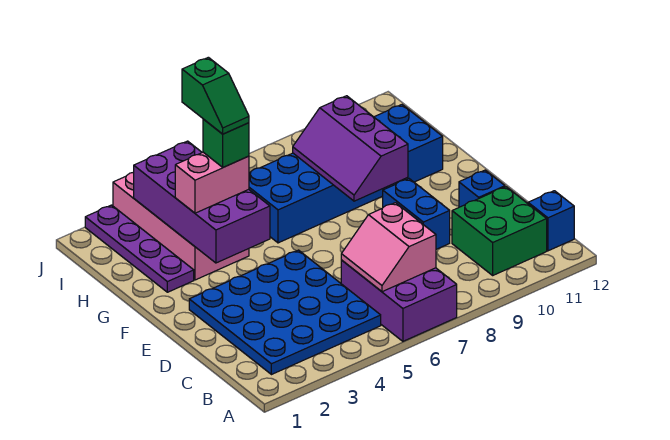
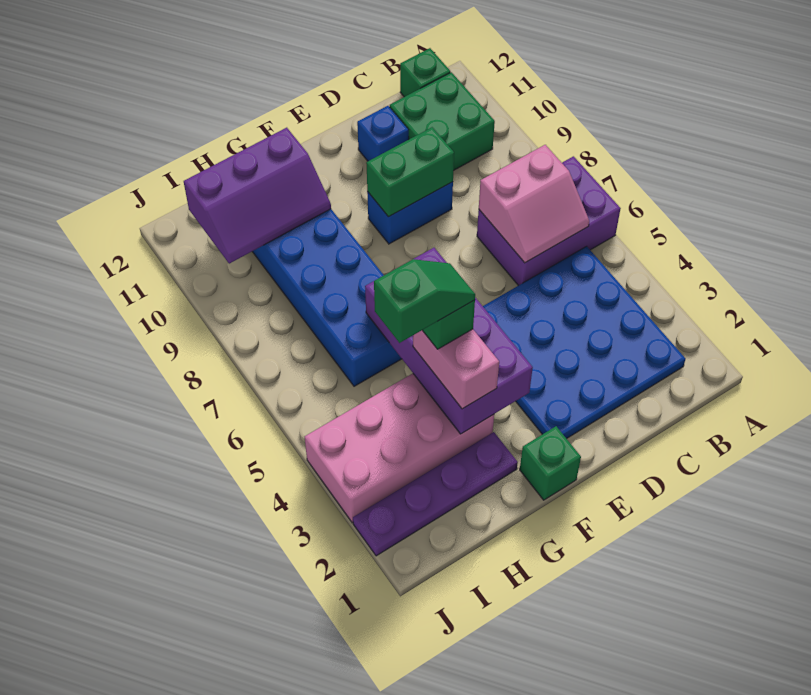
blue 1x1 brick [528,191,574,251] -> green 1x1 brick [400,48,451,97]
none -> green 1x2 brick [366,127,454,217]
none -> green 1x1 brick [520,426,581,500]
purple 2x4 brick [134,141,270,263] -> purple 2x4 brick turned to [365,248,533,434]
purple 2x3 slope [293,96,408,201] -> purple 2x3 slope moved to [184,128,331,264]

